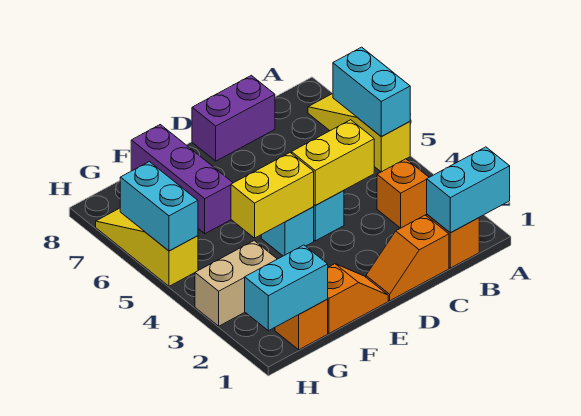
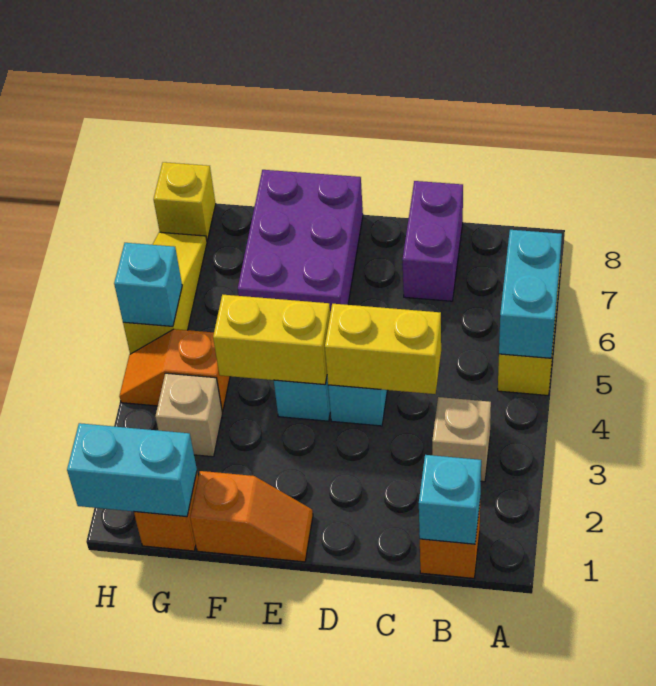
cyan 1x2 brick [427,147,510,233] -> cyan 1x1 brick [419,455,481,544]
orange 1x1 brick [377,159,429,228] -> tan 1x1 brick [432,397,491,482]
orange 1x2 slope [366,215,449,301] -> orange 1x2 slope moved to [119,329,230,412]
purple 1x2 brick [192,75,275,161] -> purple 1x2 brick turned to [403,181,463,301]
purple 1x3 brick [131,125,233,234] -> purple 2x3 brick [238,170,363,313]
tan 1x2 brick [195,241,277,326] -> tan 1x1 brick [155,373,222,457]
cyan 1x2 brick [120,162,198,251] -> cyan 1x1 brick [114,243,182,326]
none -> yellow 1x1 brick [154,162,216,241]

